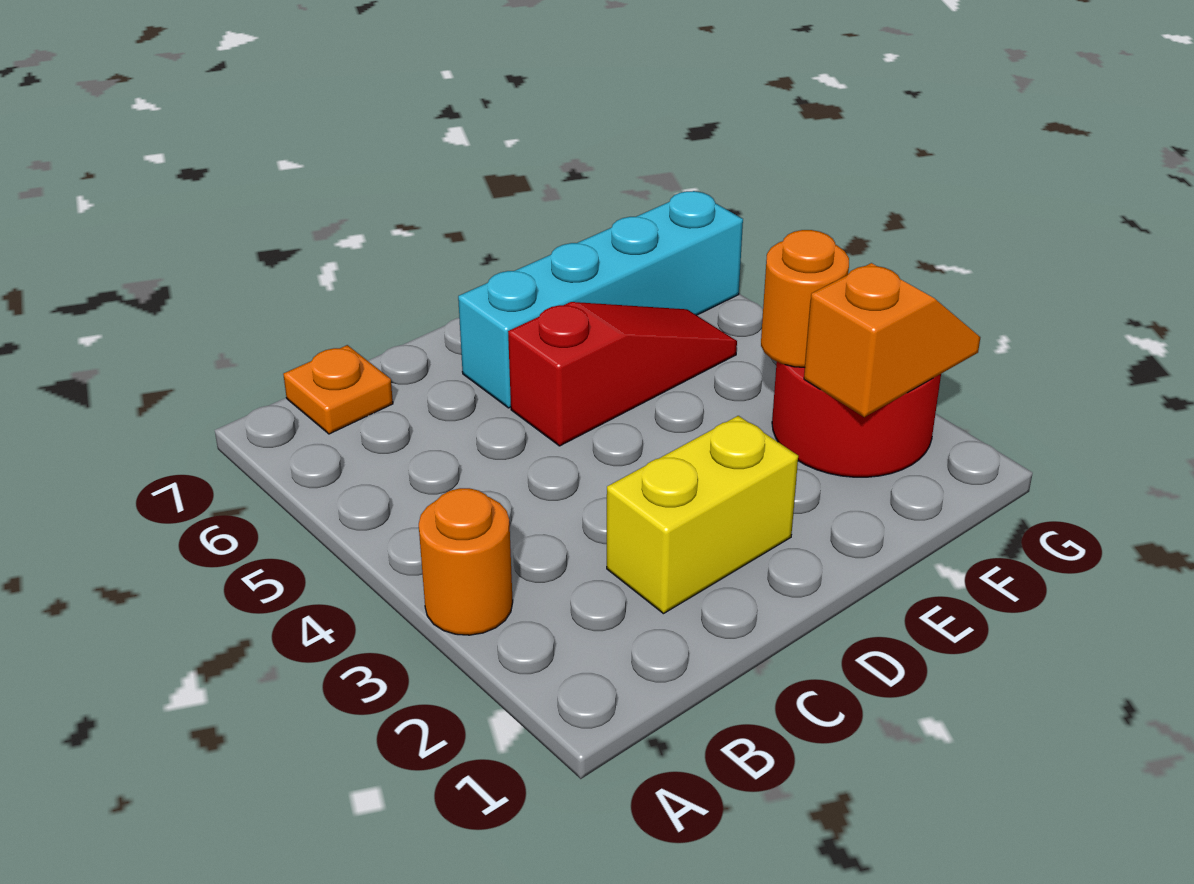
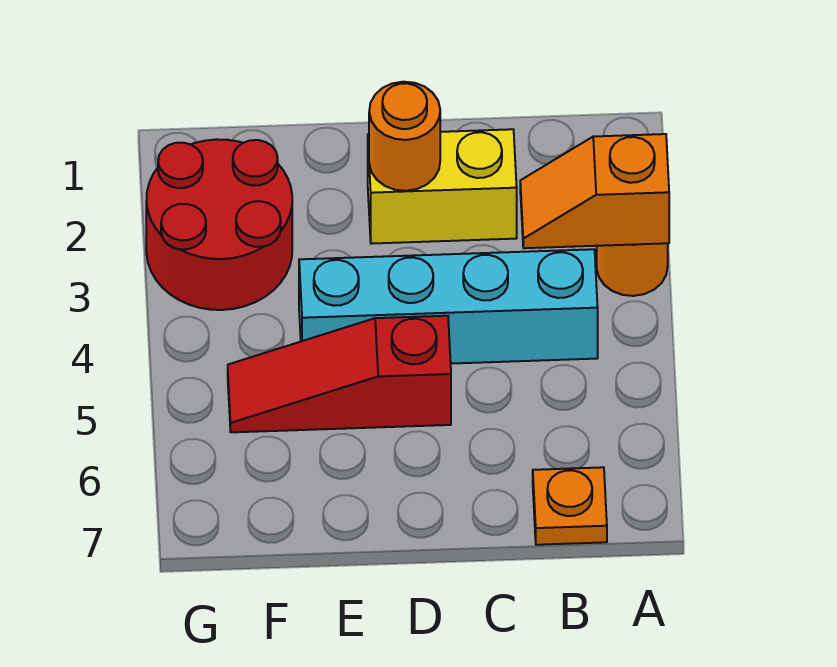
cyan 1x4 brick [458,191,743,408] -> cyan 1x4 brick moved to [299,249,598,364]
orange 1x2 slope [804,263,980,417] -> orange 1x2 slope moved to [520,134,669,248]
orange 1x1 round brick [761,230,849,367] -> orange 1x1 round brick moved to [369,82,440,191]

